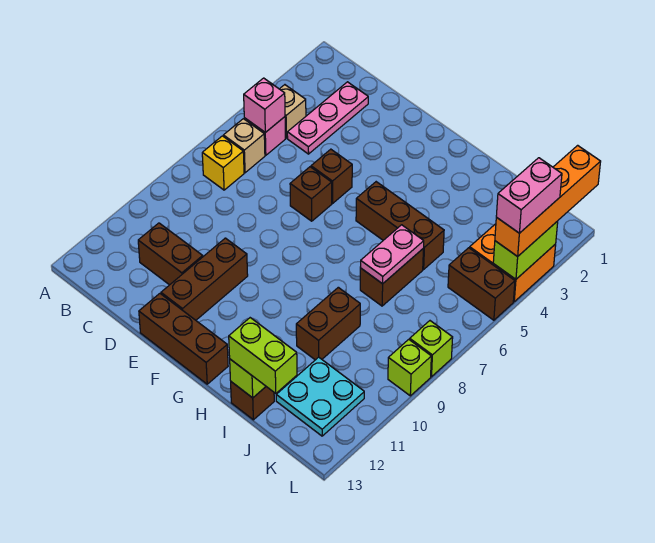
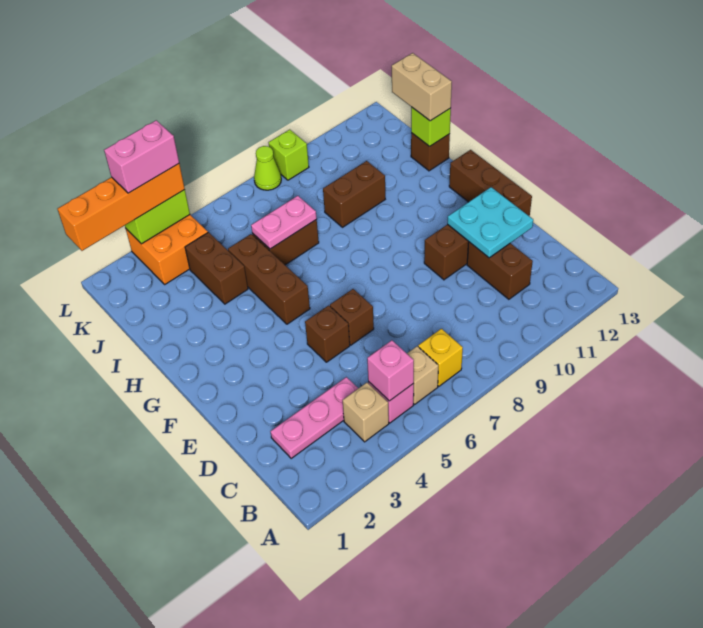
lime 1x2 brick [229,318,297,393] -> tan 1x2 brick [392,53,452,121]
cyan 2x2 plate [276,357,364,436] -> cyan 2x2 plate moved to [447,187,533,258]
brown 1x2 brick [448,248,515,320] -> brown 1x2 brick moved to [185,232,248,304]
lime 1x1 brick [410,321,453,377] -> lime 1x1 cone [254,146,281,190]

